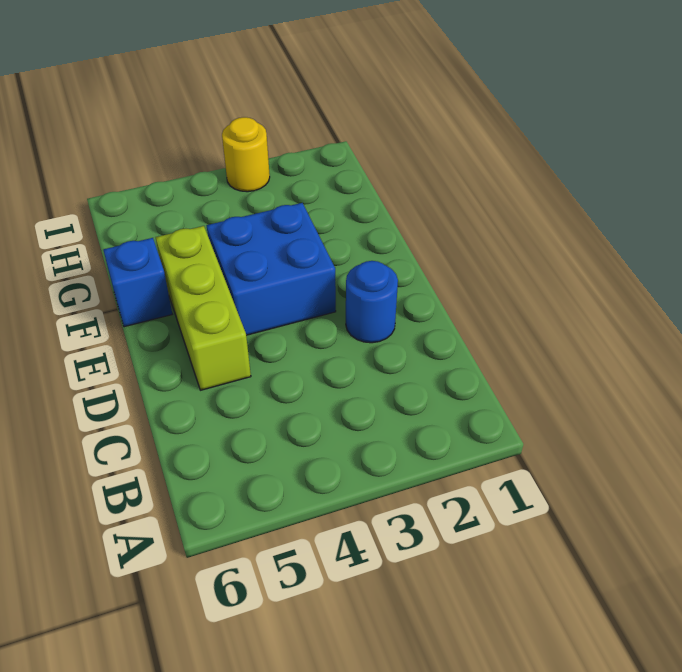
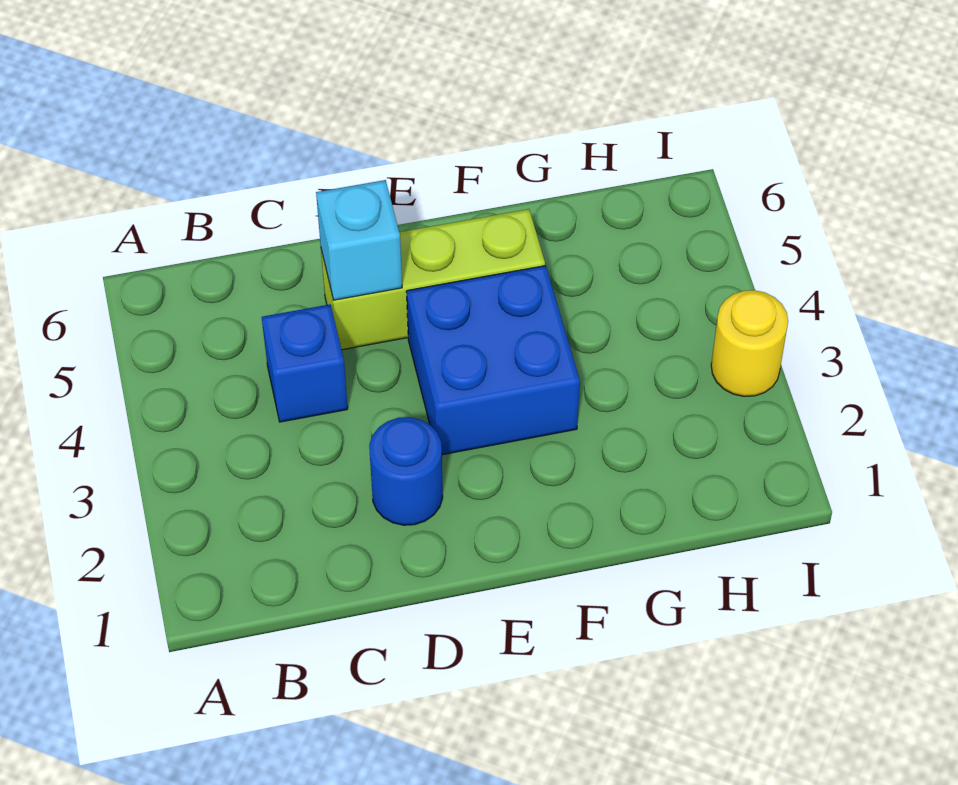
none -> cyan 1x1 brick [316,180,402,300]
blue 1x1 brick [103,238,172,327] -> blue 1x1 brick moved to [262,304,348,422]

